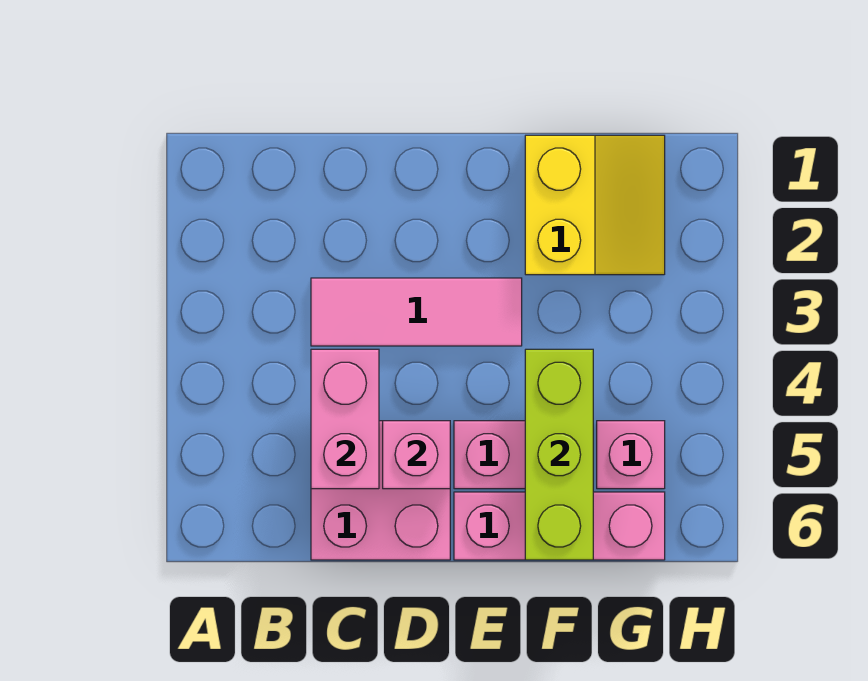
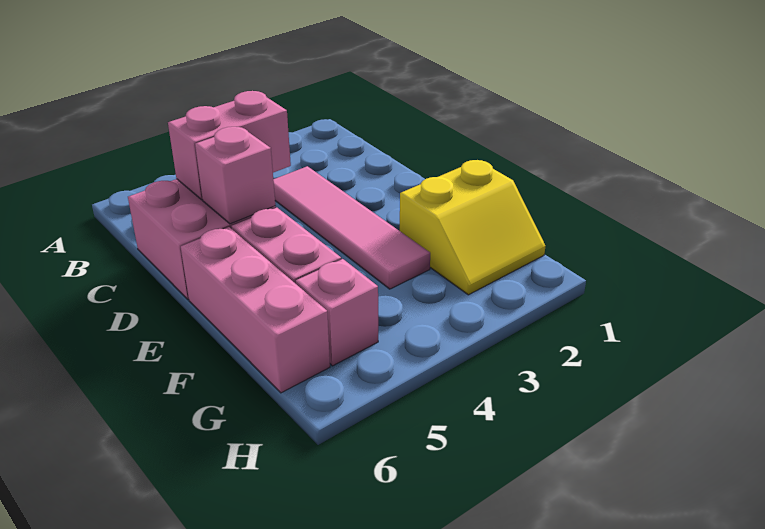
pink 1x3 tile [311,278,522,346] -> pink 1x4 tile [273,166,430,289]
lime 1x3 brick [525,349,593,560] -> none

